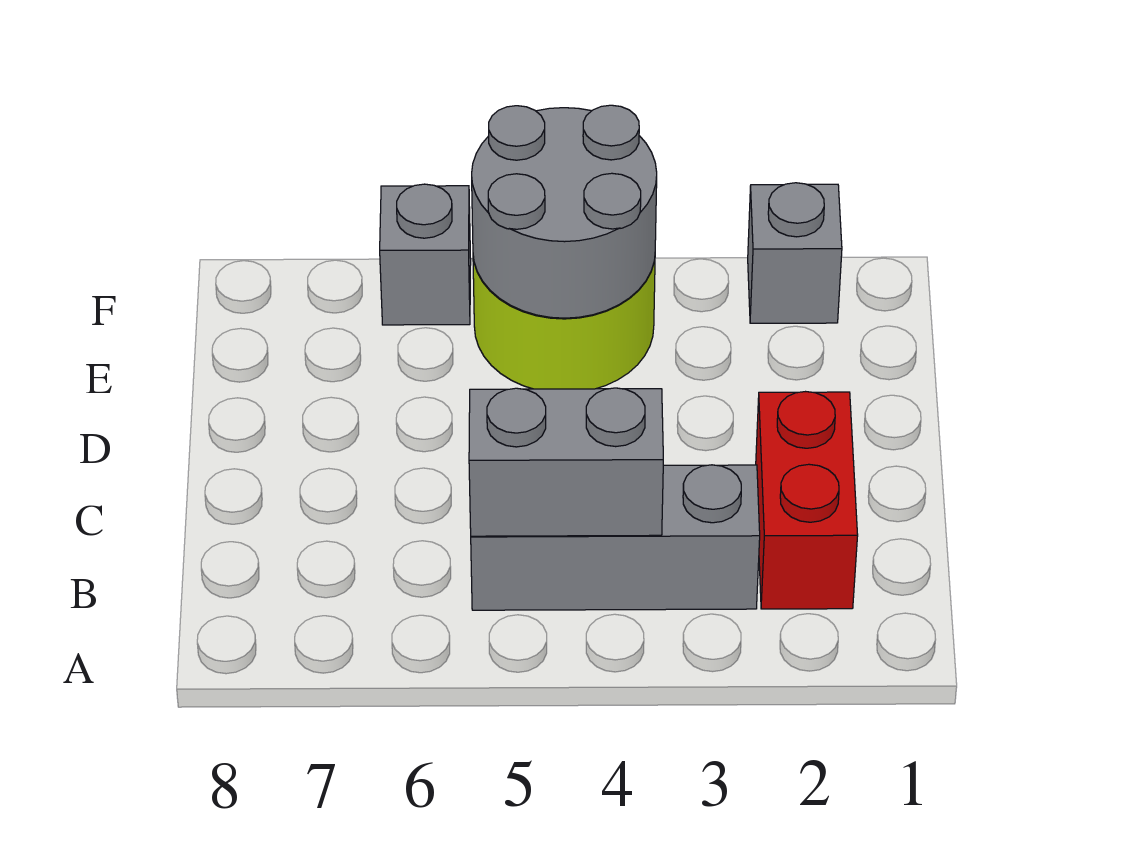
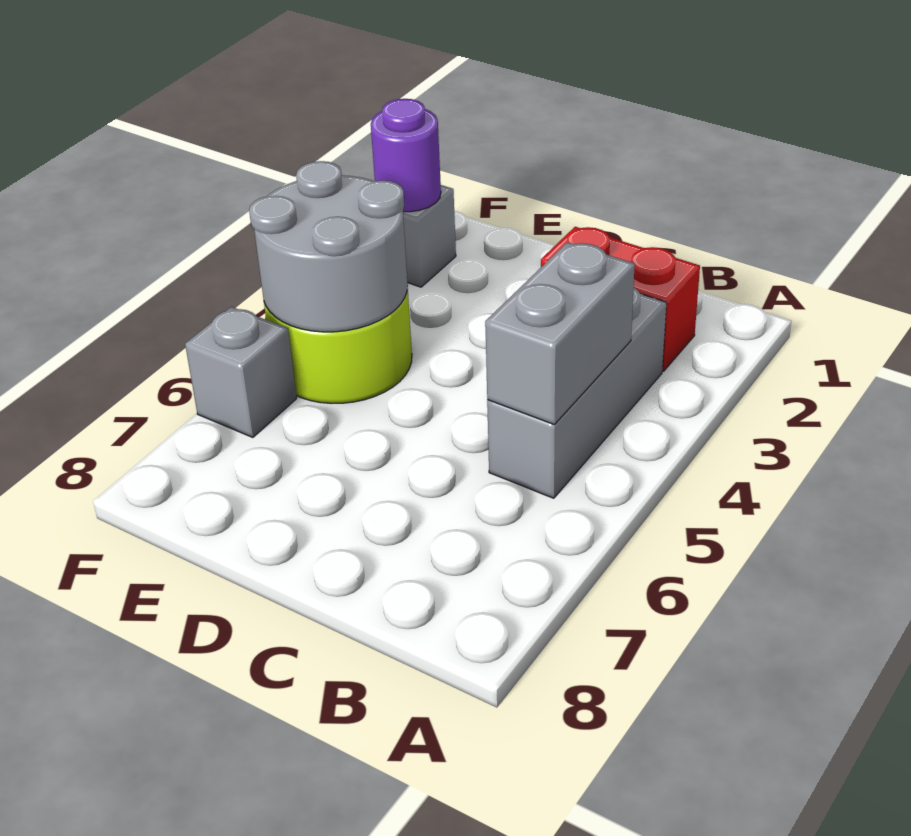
none -> purple 1x1 round brick [371,99,441,212]

